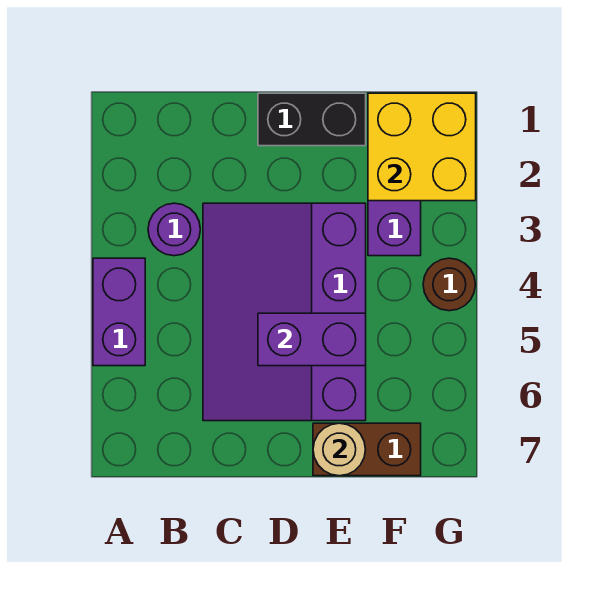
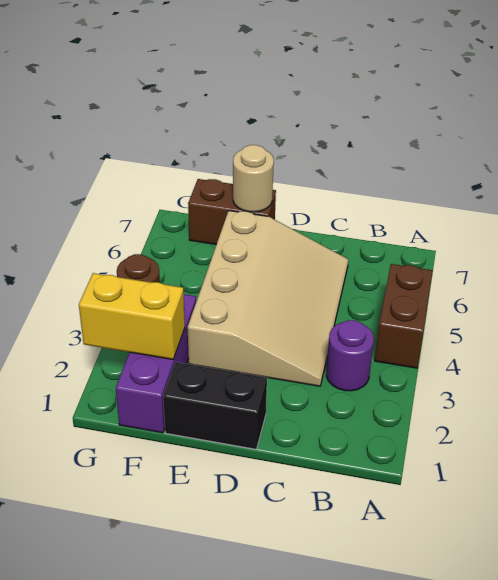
purple 1x2 brick [93,258,145,366] -> brown 1x2 brick [375,264,433,368]
purple 3x4 slope [203,203,366,421] -> tan 3x4 slope [188,211,348,386]
purple 1x2 brick [258,313,366,366] -> none
yellow 2x2 brick [368,93,476,201] -> yellow 1x2 brick [79,273,185,359]

